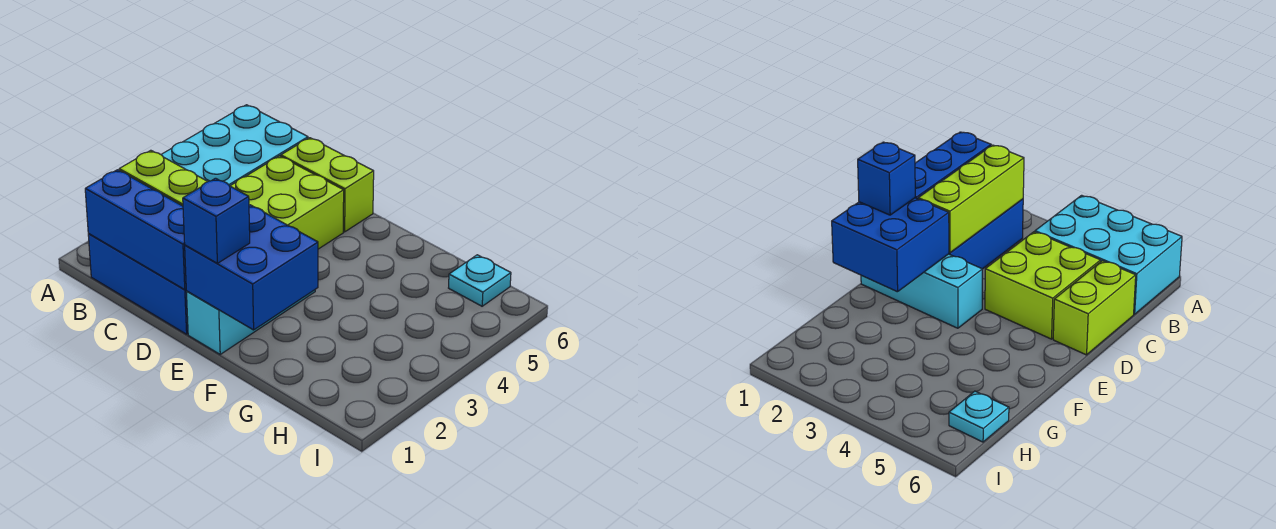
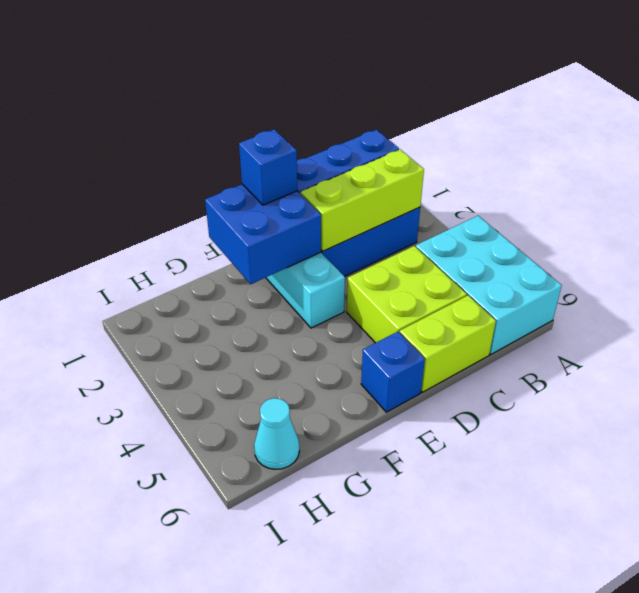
none -> blue 1x1 brick [361,332,425,412]
cyan 1x1 plate [449,255,511,306] -> cyan 1x1 cone [254,398,299,469]

